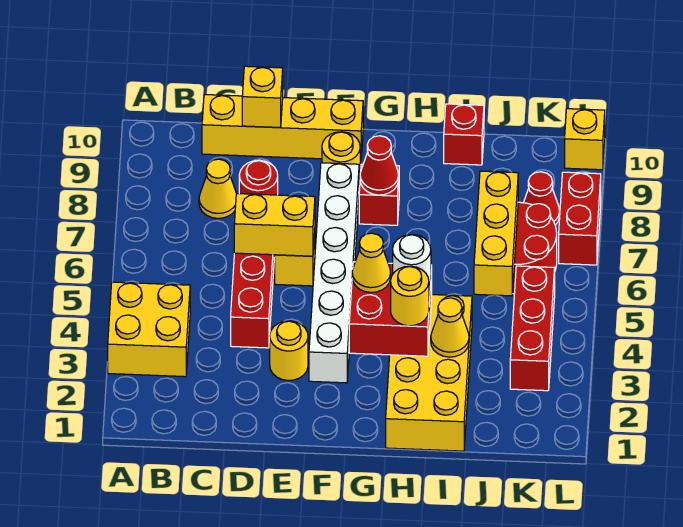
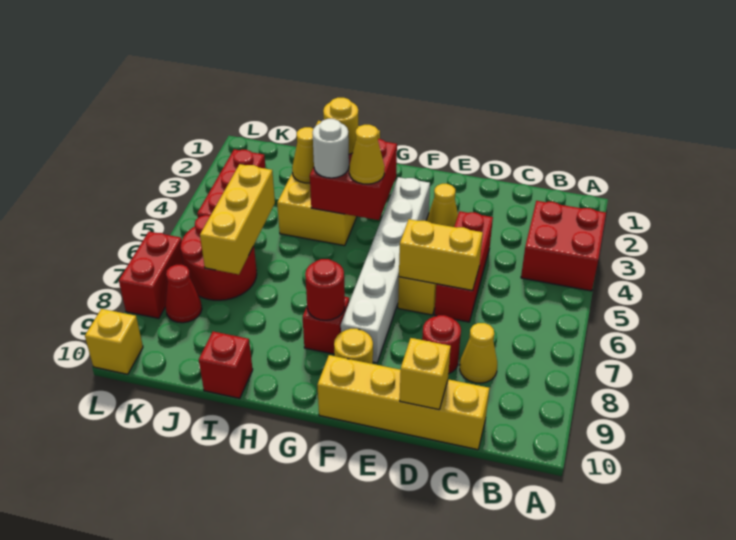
yellow 2x2 brick [108,282,190,377] -> red 2x2 brick [521,201,606,291]
yellow 1x1 round brick [270,321,308,381] -> yellow 1x1 cone [427,184,458,227]
red 1x1 cone [360,136,399,195] -> red 1x1 round brick [305,259,345,320]

